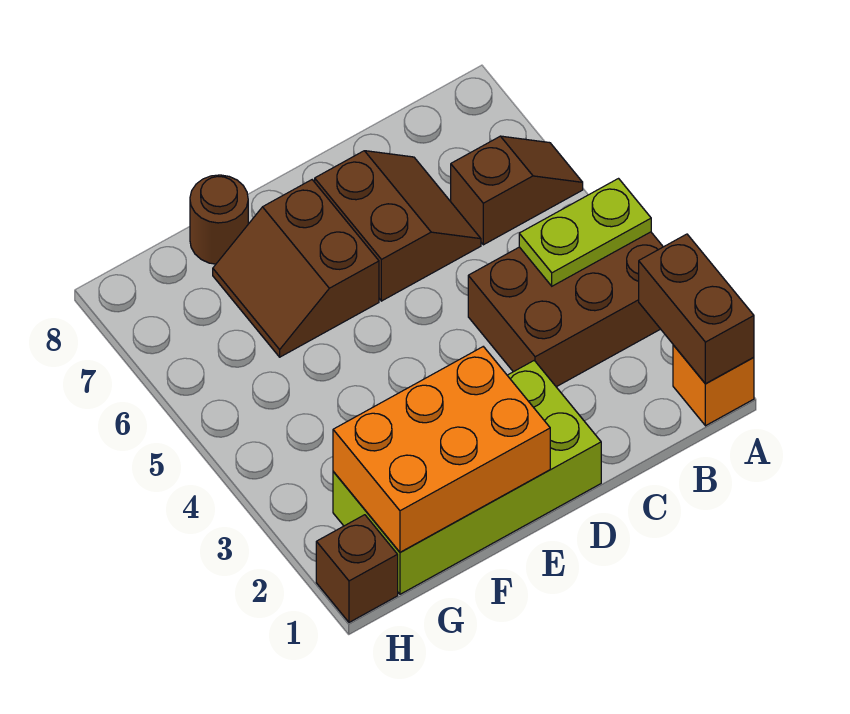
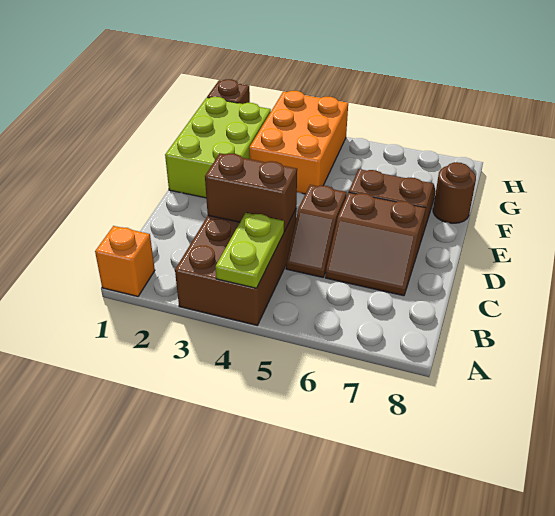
brown 1x2 brick [639,234,754,384] -> brown 1x2 brick moved to [205,153,297,232]
brown 1x2 slope [451,136,583,245] -> brown 1x2 slope moved to [286,185,346,277]
lime 2x4 brick [333,361,601,594] -> lime 2x3 brick [165,97,271,198]
orange 2x3 brick [333,347,550,552] -> orange 2x3 brick moved to [249,91,348,194]

